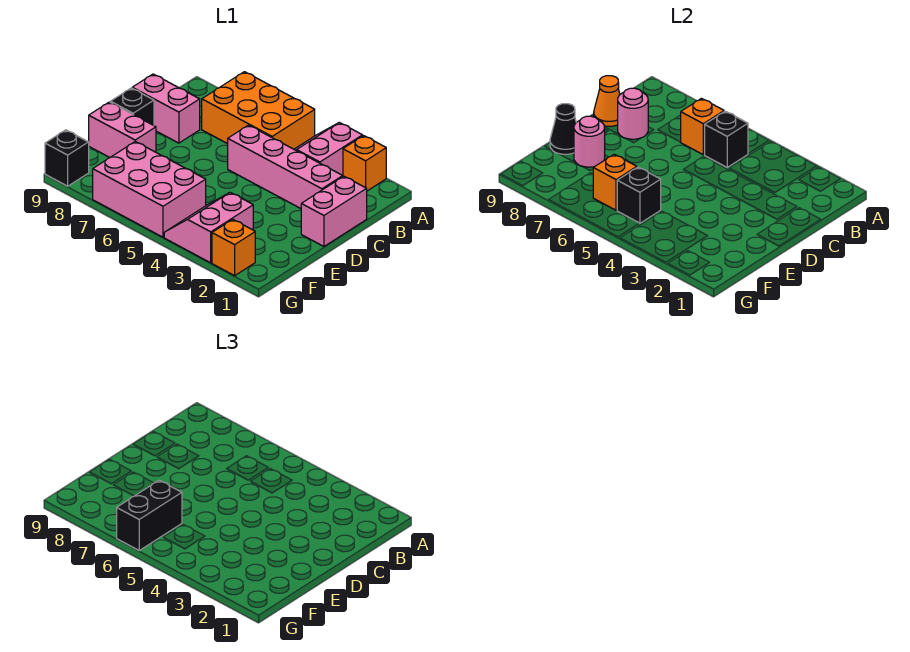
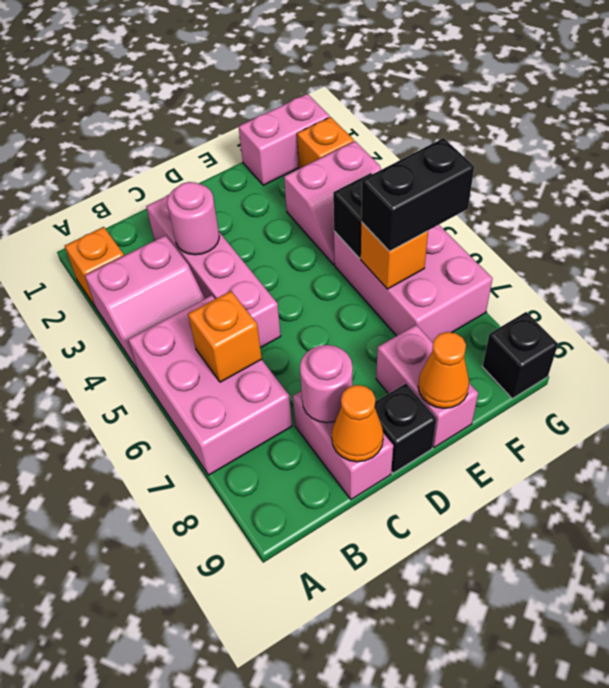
orange 2x3 brick [202,72,315,149] -> pink 2x3 brick [128,295,292,475]
black 1x1 brick [705,111,748,167] -> none
pink 1x2 brick [301,176,367,246] -> pink 1x2 brick moved to [239,94,330,185]
pink 1x1 round brick [574,116,605,167] -> pink 1x1 round brick moved to [167,182,219,255]
black 1x1 cone [550,104,576,154] -> orange 1x1 cone [418,332,469,408]

